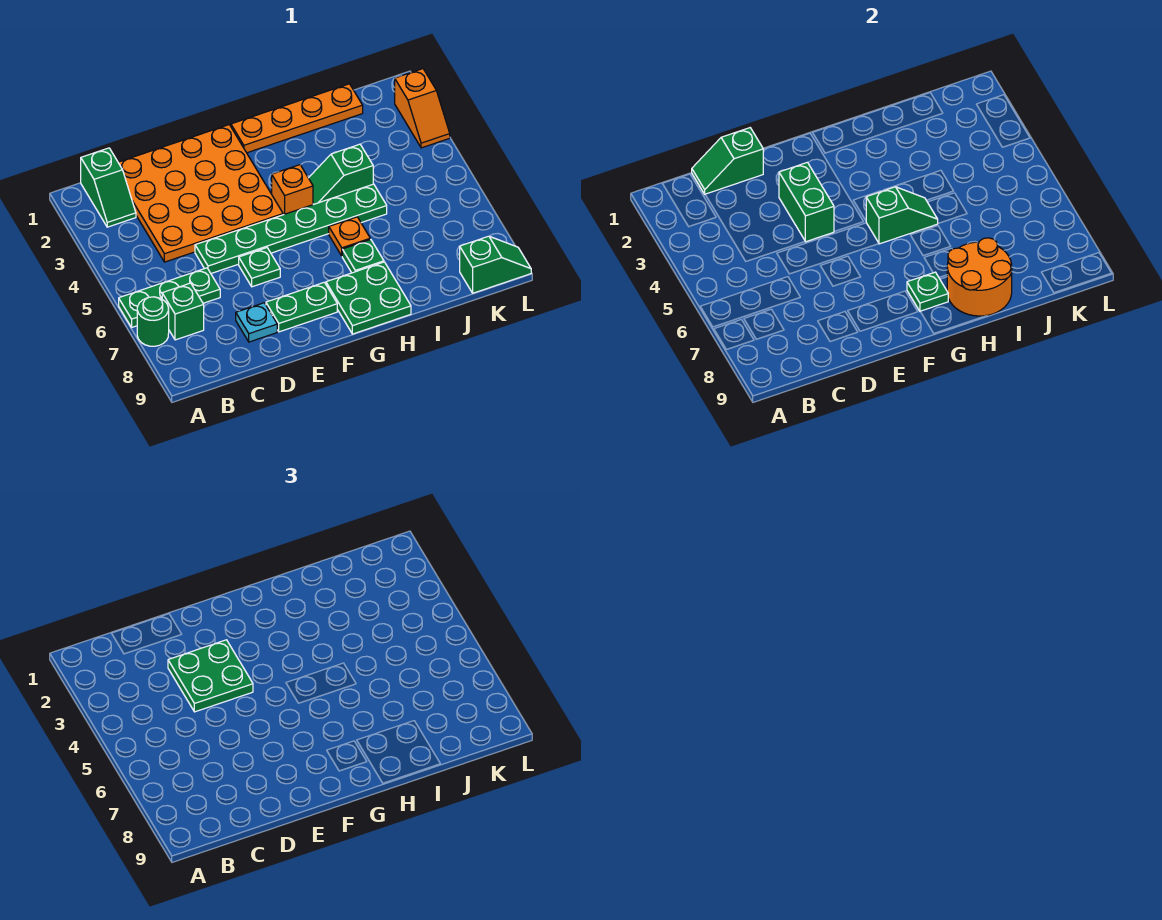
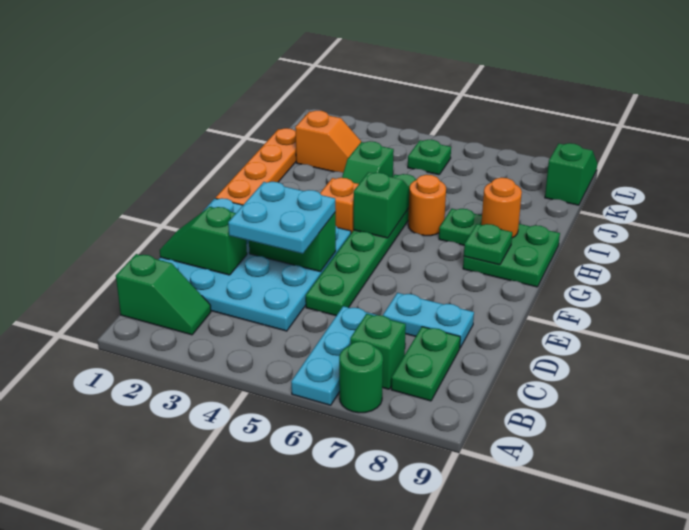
green 1x3 plate [119,268,220,327] -> cyan 1x3 plate [291,306,375,405]
orange 4x4 plate [118,125,283,262] -> cyan 4x4 plate [159,198,351,331]
green 1x2 slope [692,128,763,194] -> green 1x2 slope turned to [160,207,247,275]
green 2x2 plate [168,640,253,712] -> cyan 2x2 plate [228,182,336,254]
cyan 1x1 plate [236,303,277,342] -> cyan 1x2 plate [383,293,474,348]
green 1x1 plate [239,248,280,287] -> green 1x1 plate moved to [408,140,451,175]
green 1x2 plate [266,282,337,332] -> green 1x2 plate moved to [391,327,460,401]
orange 1x1 plate [329,217,370,256] -> orange 1x1 round brick [408,175,446,236]
orange 2x2 round brick [947,238,1012,316] -> orange 1x1 round brick [481,178,522,238]
orange 1x2 slope [395,69,450,148] -> orange 1x2 slope moved to [295,111,361,172]

